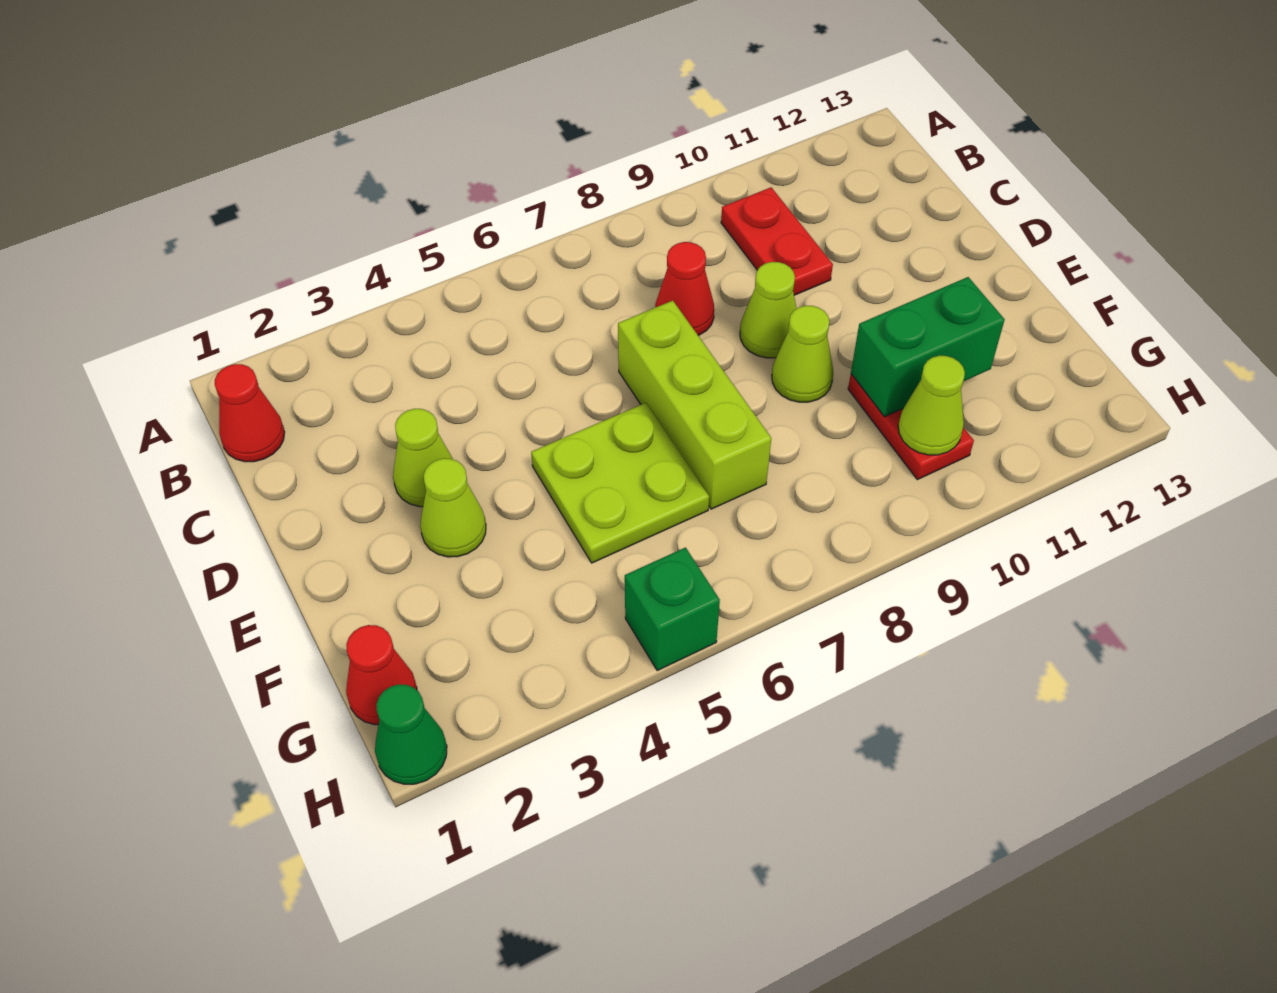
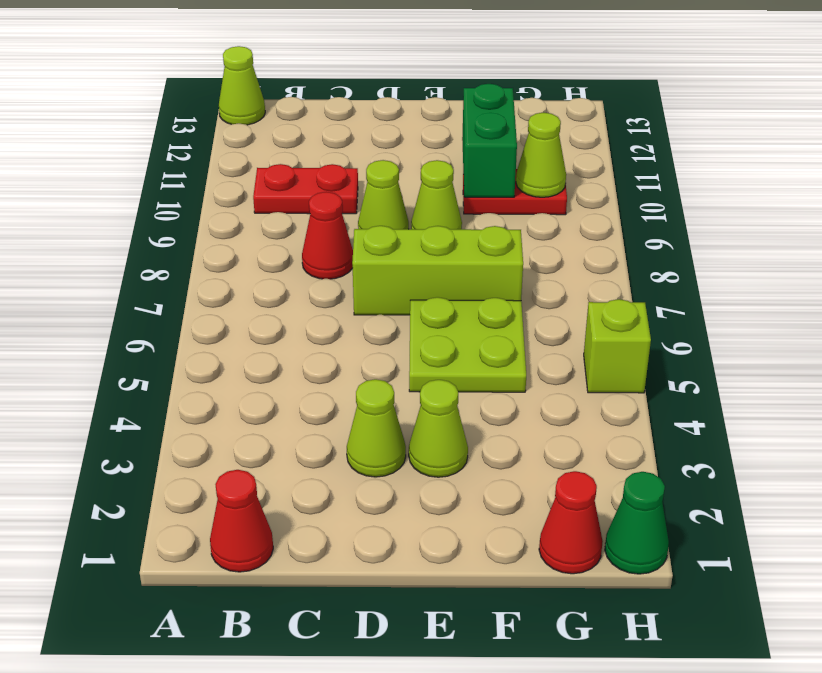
none -> lime 1x1 cone [219,46,265,125]
green 1x1 brick [625,548,720,670] -> lime 1x1 brick [584,299,651,393]

